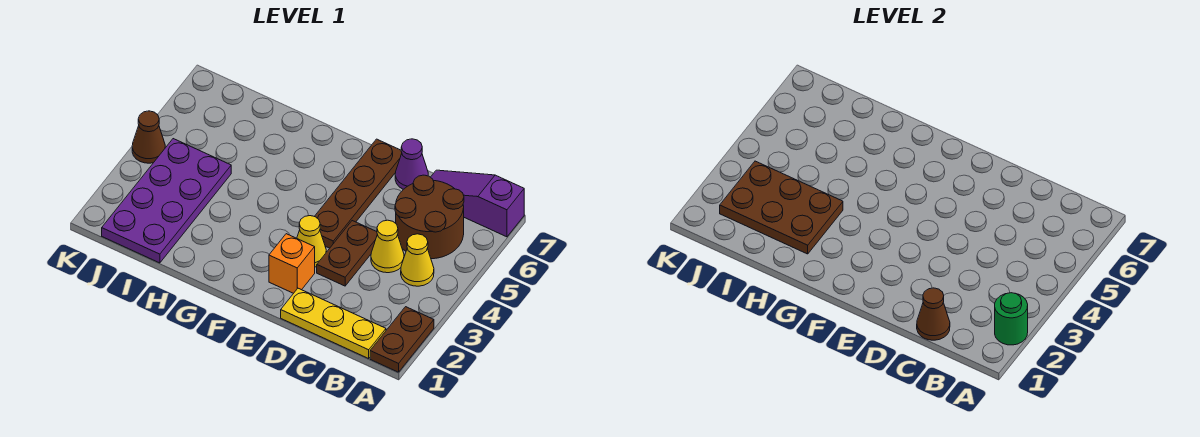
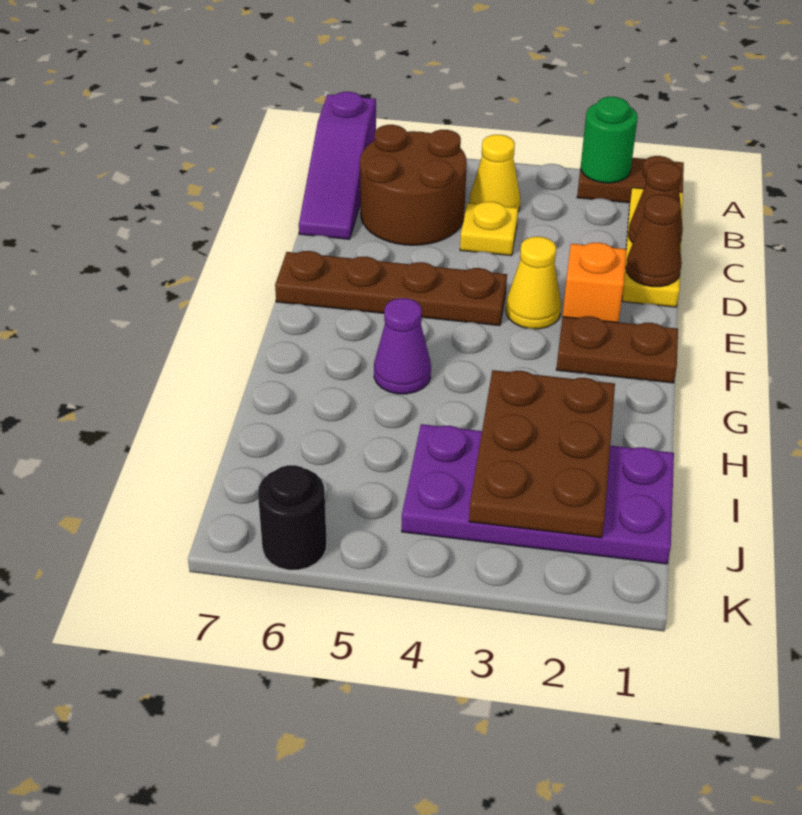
yellow 1x1 cone [371,220,404,273] -> yellow 1x1 plate [460,202,518,256]
brown 1x2 plate [317,221,377,286] -> brown 1x2 plate moved to [556,316,678,383]
purple 1x1 cone [395,139,428,189] -> purple 1x1 cone moved to [374,298,431,394]
brown 1x1 cone [132,111,165,163] -> brown 1x1 cone moved to [626,195,682,287]
none -> black 1x1 round brick [258,465,326,570]

